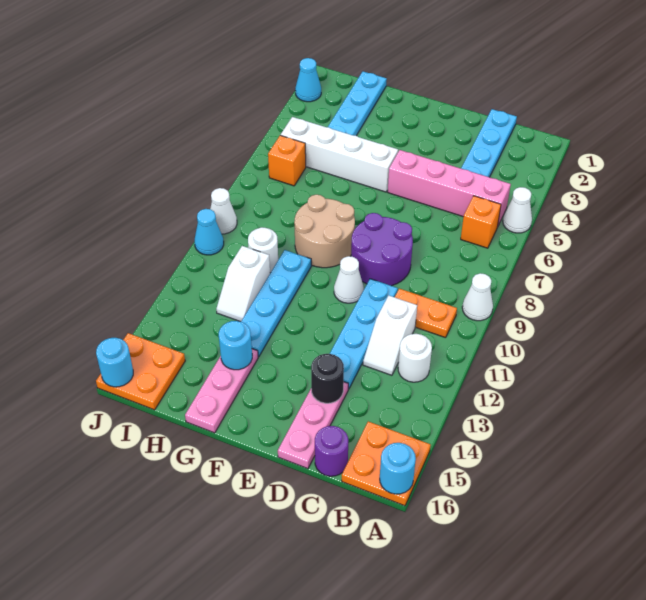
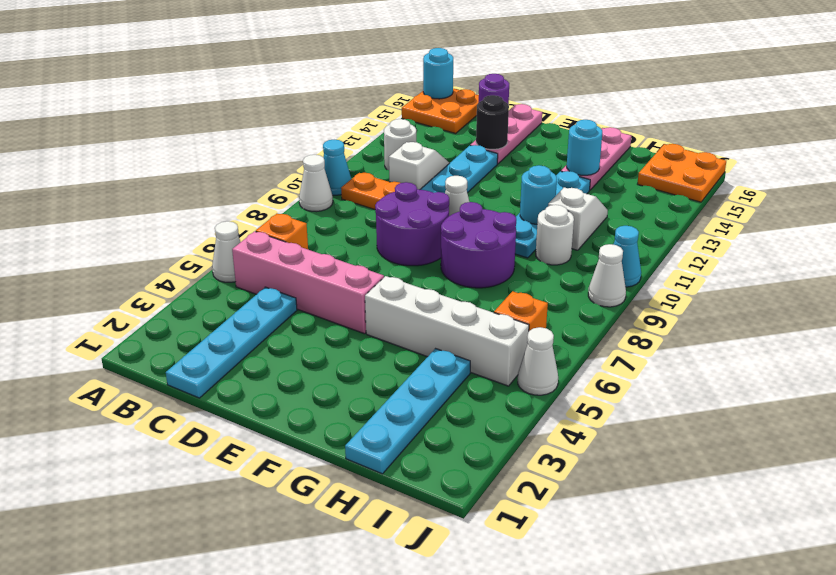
tan 2x2 round brick [294,195,355,268] -> purple 2x2 round brick [441,202,516,288]
cyan 1x1 cone [295,58,321,102] -> cyan 1x1 cone moved to [323,140,351,195]
none -> white 1x1 cone [518,327,558,395]
cyan 1x1 round brick [96,338,133,387] -> cyan 1x1 round brick moved to [520,165,557,224]

